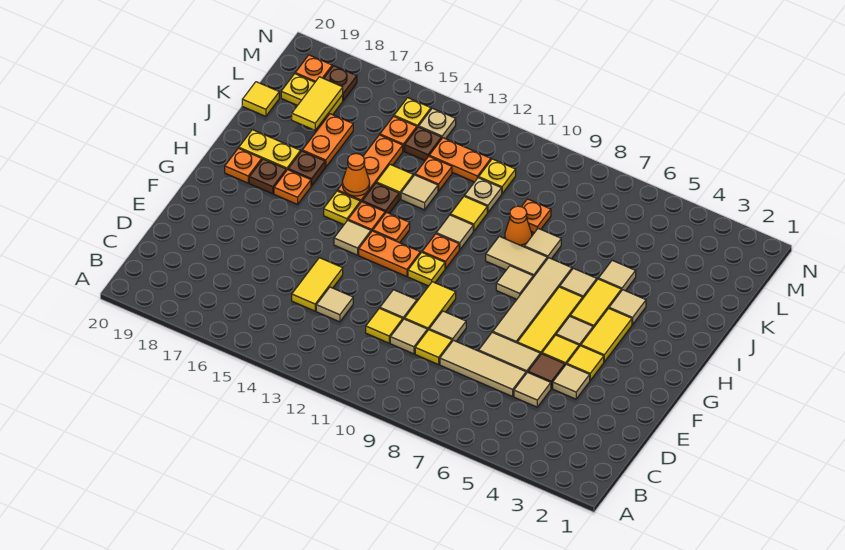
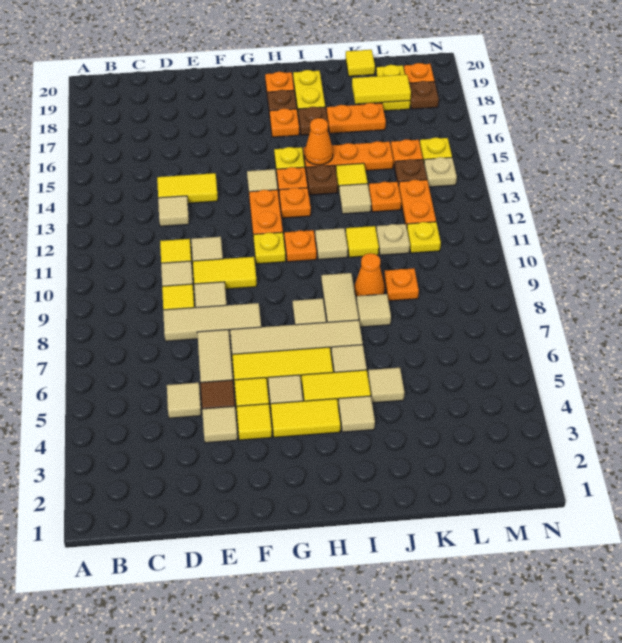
tan 1x3 tile [440,340,526,397] -> tan 1x3 tile turned to [163,303,261,341]

